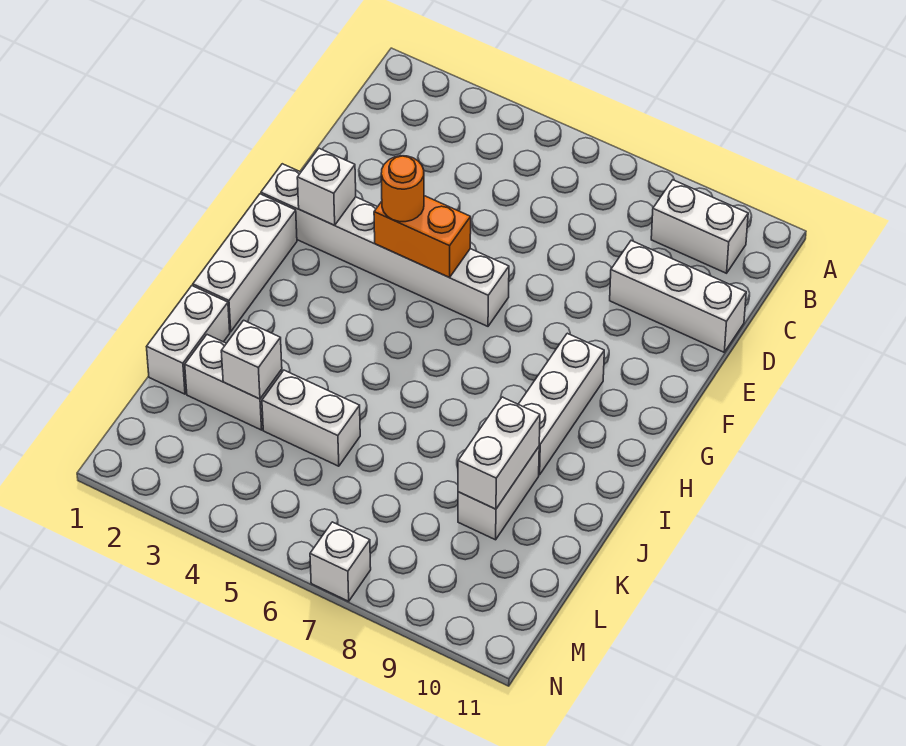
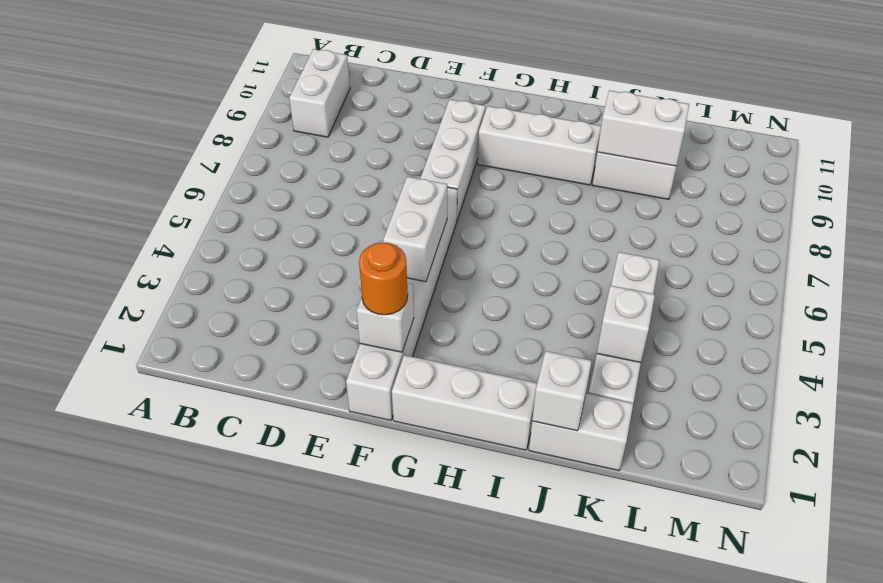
white 1x3 brick [610,241,746,352] -> white 1x3 brick moved to [420,99,485,220]
orange 1x2 brick [374,196,471,277] -> white 1x2 brick [383,177,447,282]
orange 1x1 round brick [381,156,424,222] -> orange 1x1 round brick moved to [359,243,408,315]
white 1x1 brick [310,522,371,601] -> white 1x1 brick moved to [532,351,592,431]

